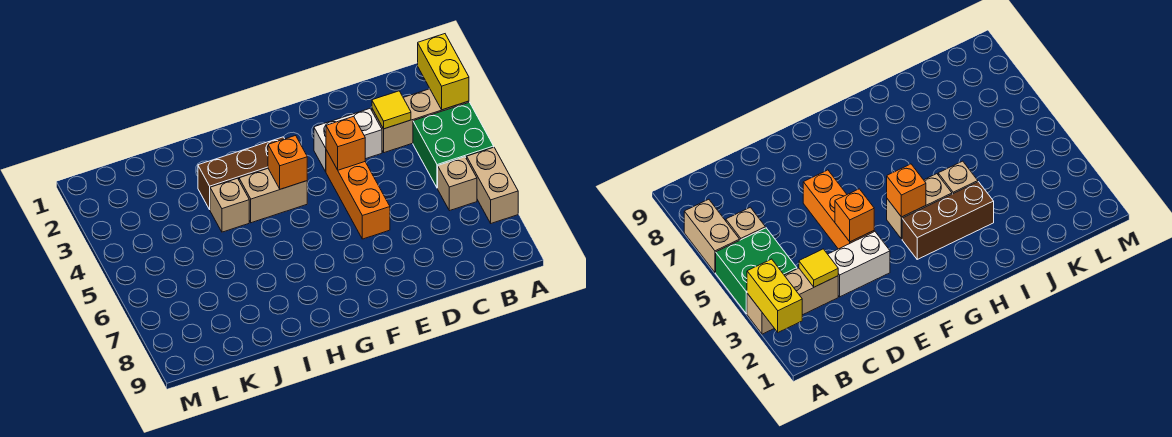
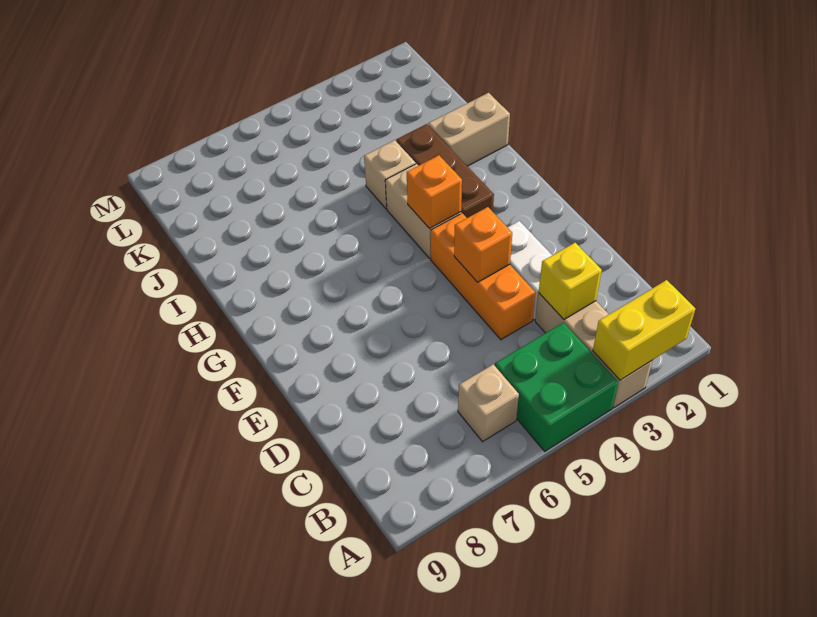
tan 1x2 brick [467,147,518,223] -> tan 1x2 brick moved to [428,93,510,166]
yellow 1x1 tile [372,91,411,129] -> yellow 1x1 brick [539,243,602,319]
orange 1x3 brick [326,150,390,239] -> orange 1x3 brick turned to [431,213,536,340]

